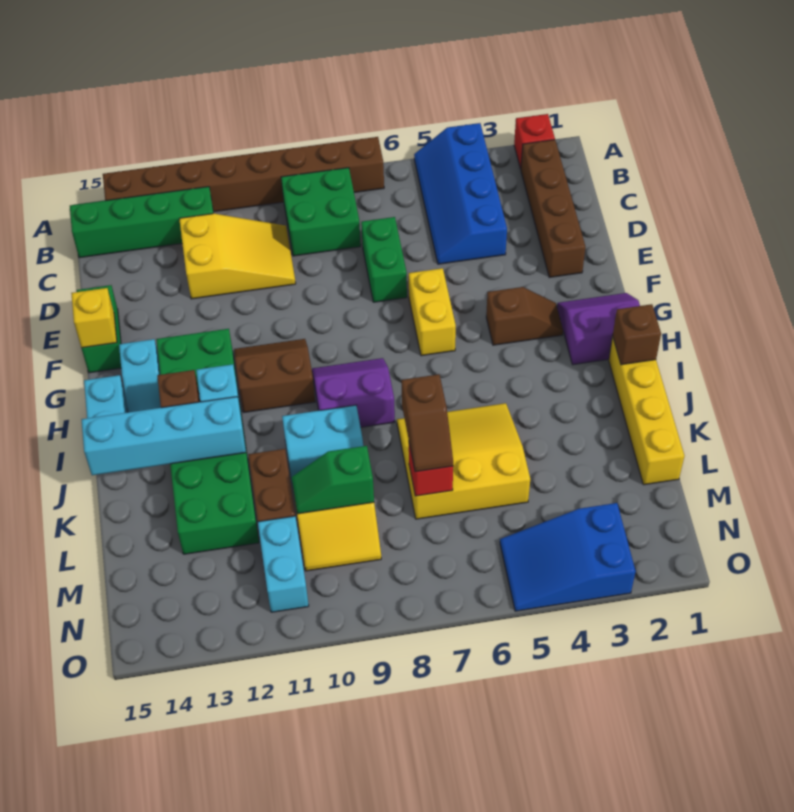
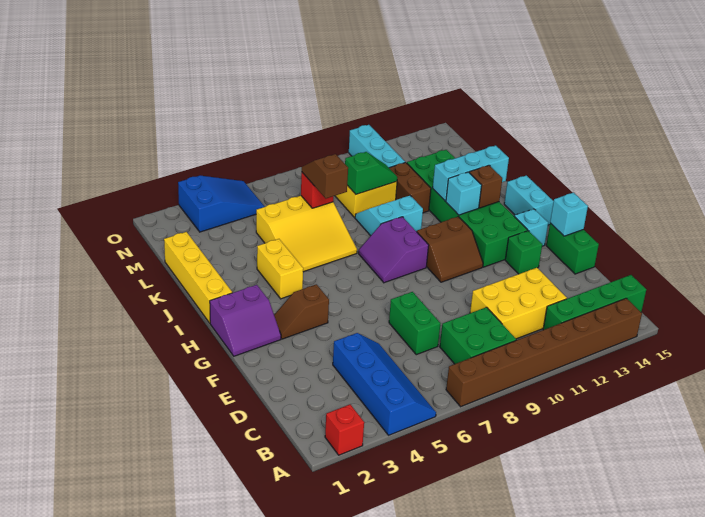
brown 1x4 brick [521,140,585,277] -> none
yellow 2x3 slope [179,214,296,299] -> yellow 2x3 brick [470,268,567,339]
yellow 1x2 brick [409,268,456,356] -> yellow 1x2 brick moved to [257,239,303,299]
none -> green 1x1 brick [505,231,542,274]
yellow 1x1 brick [71,288,117,348] -> cyan 1x1 brick [550,193,588,236]
purple 2x2 slope [312,358,395,427] -> purple 2x2 slope turned to [359,217,429,283]
brown 1x1 brick [613,304,661,365] -> none
cyan 1x4 brick [82,397,246,475] -> cyan 1x3 brick [433,145,509,201]
cyan 1x2 brick [258,516,309,612] -> cyan 1x3 brick [349,125,405,168]

